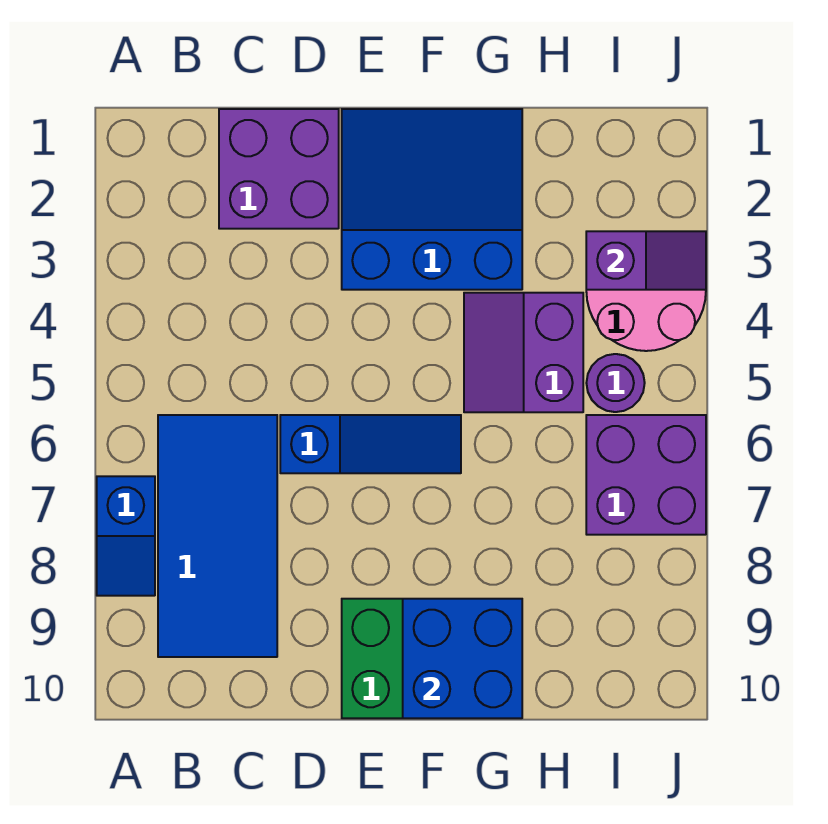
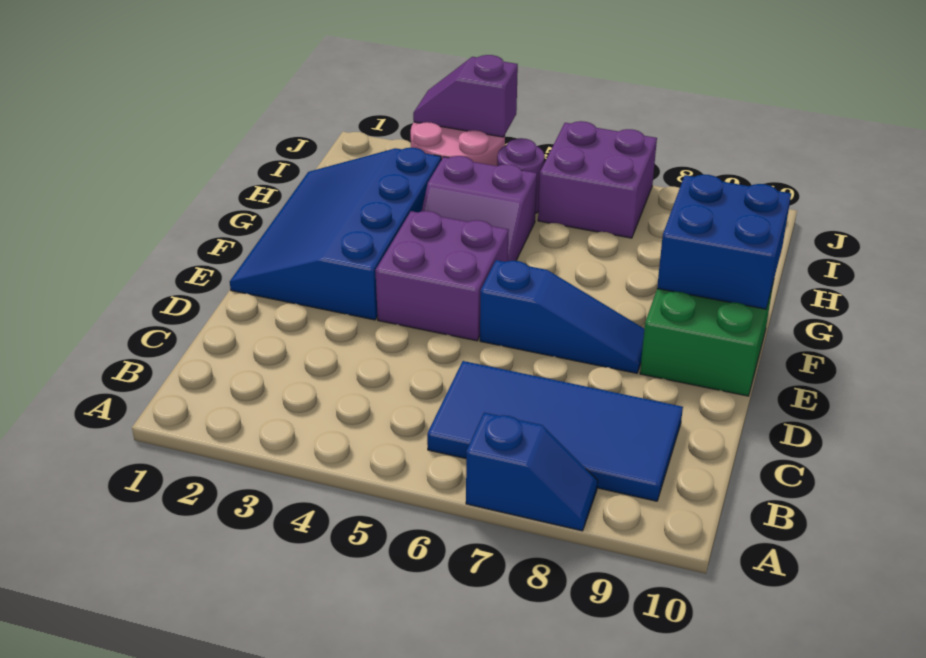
purple 2x2 brick [219,109,339,229] -> purple 2x2 brick moved to [375,211,509,341]
blue 1x3 slope [280,415,461,473] -> blue 1x3 slope turned to [480,260,644,373]
blue 3x3 slope [342,109,522,290] -> blue 3x4 slope [230,148,441,320]
purple 1x2 slope [586,231,706,290] -> purple 1x2 slope turned to [413,55,518,137]

